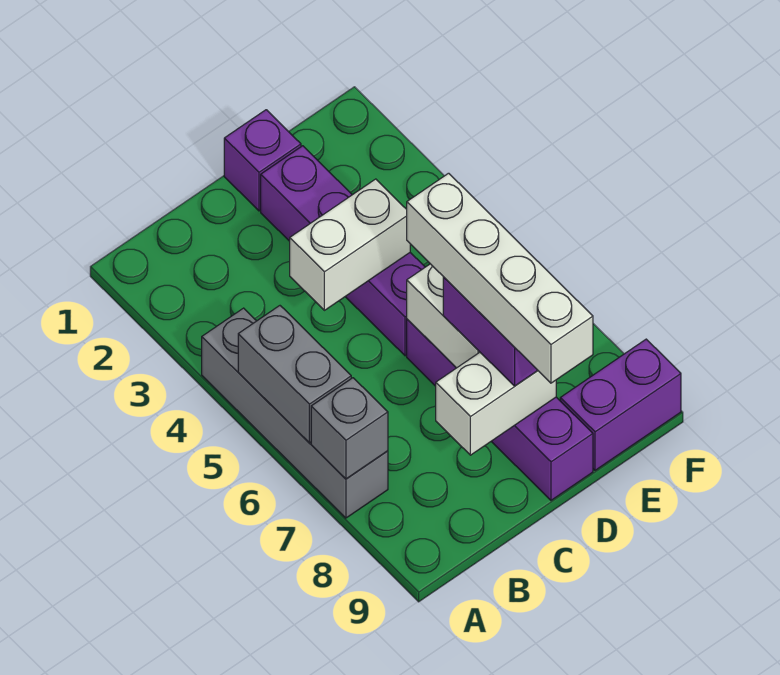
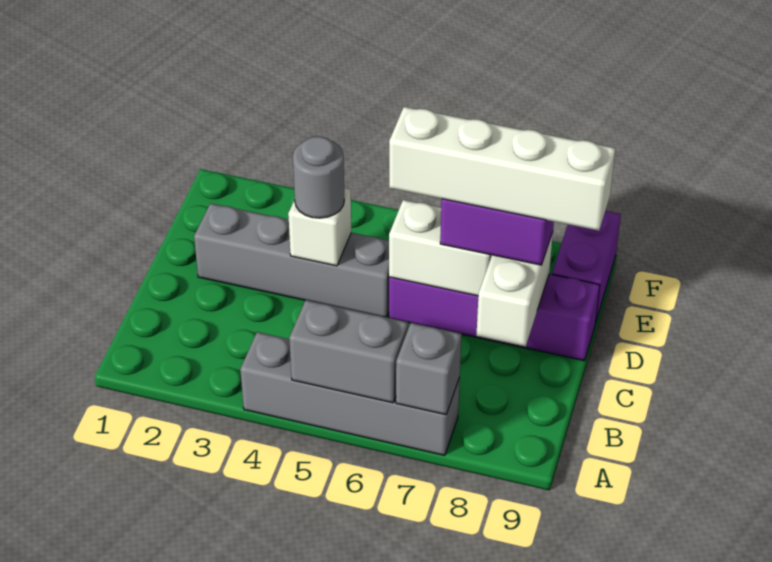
white 1x2 brick [290,179,410,310] -> white 1x1 brick [288,188,351,266]
purple 1x1 brick [224,110,301,211] -> none
purple 1x4 brick [261,146,425,356] -> grey 1x4 brick [194,203,389,317]
none -> grey 1x1 round brick [293,136,344,218]

